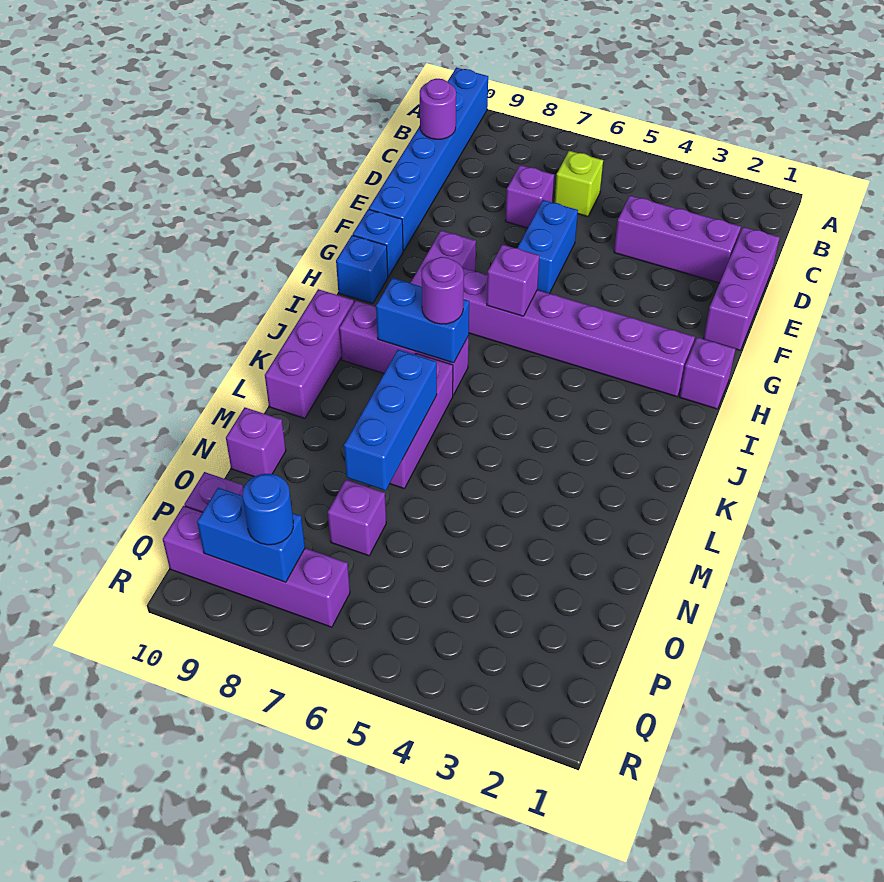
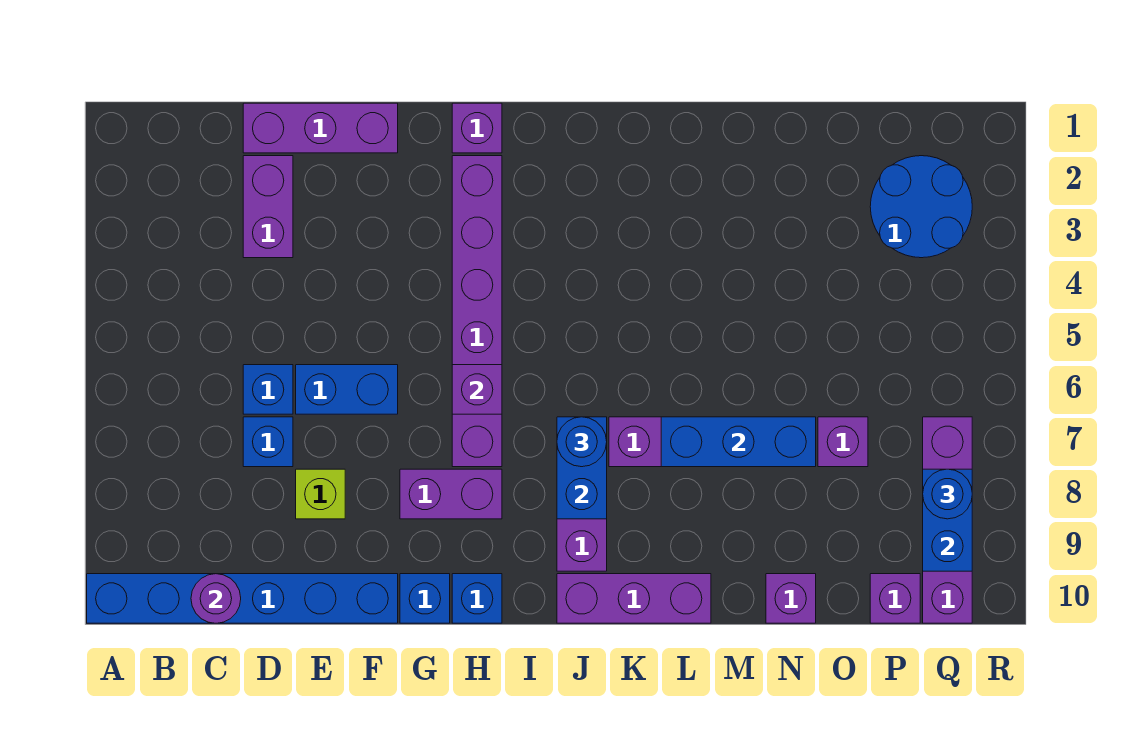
lime 1x1 brick [554,151,603,217] -> lime 1x1 brick moved to [296,469,345,519]
purple 1x3 brick [614,196,741,283] -> purple 1x2 brick [243,156,293,258]
none -> blue 1x1 brick [243,365,293,414]
purple 1x1 brick [505,165,554,228] -> blue 1x1 brick [243,417,293,467]
purple 1x1 round brick [422,257,464,324] -> blue 1x1 round brick [557,417,607,467]
none -> blue 2x2 round brick [870,156,972,258]

